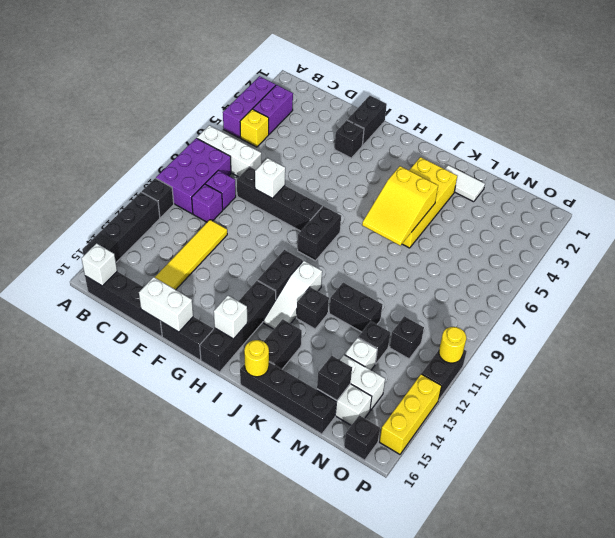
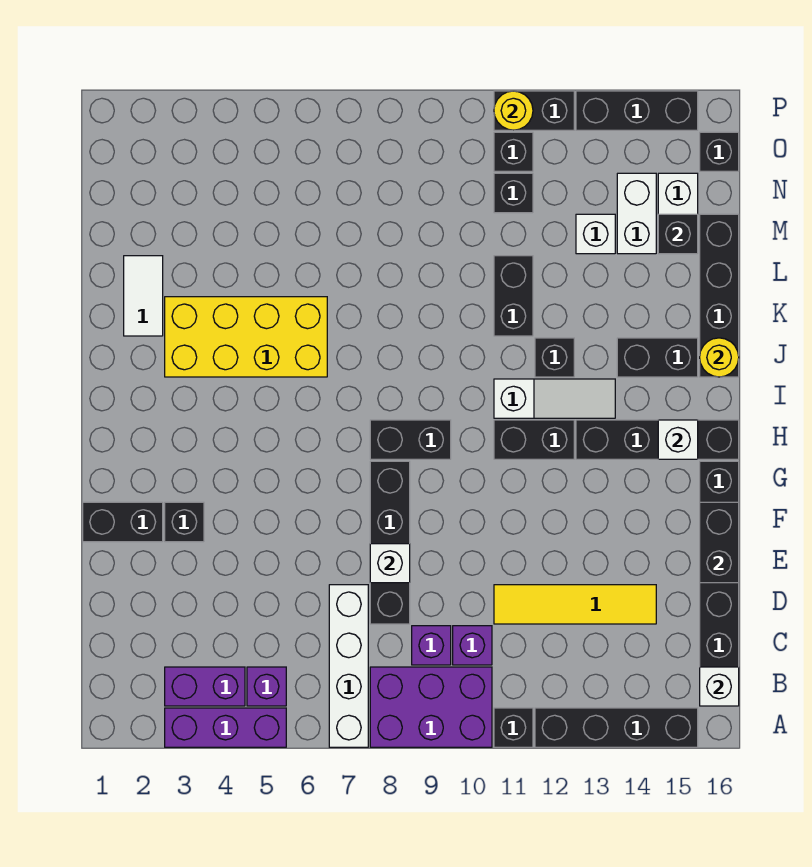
white 1x3 brick [197,125,261,177] -> white 1x4 brick [329,585,368,747]
yellow 1x1 brick [240,109,269,147] -> purple 1x1 brick [247,667,286,706]
white 1x2 brick [139,277,193,332] -> black 1x2 brick [700,502,739,583]
yellow 2x3 slope [362,166,438,246] -> none
black 1x1 brick [358,321,390,364] -> black 1x1 brick moved to [494,132,533,171]
yellow 1x3 brick [380,374,442,454] -> black 1x3 brick [576,91,698,130]

